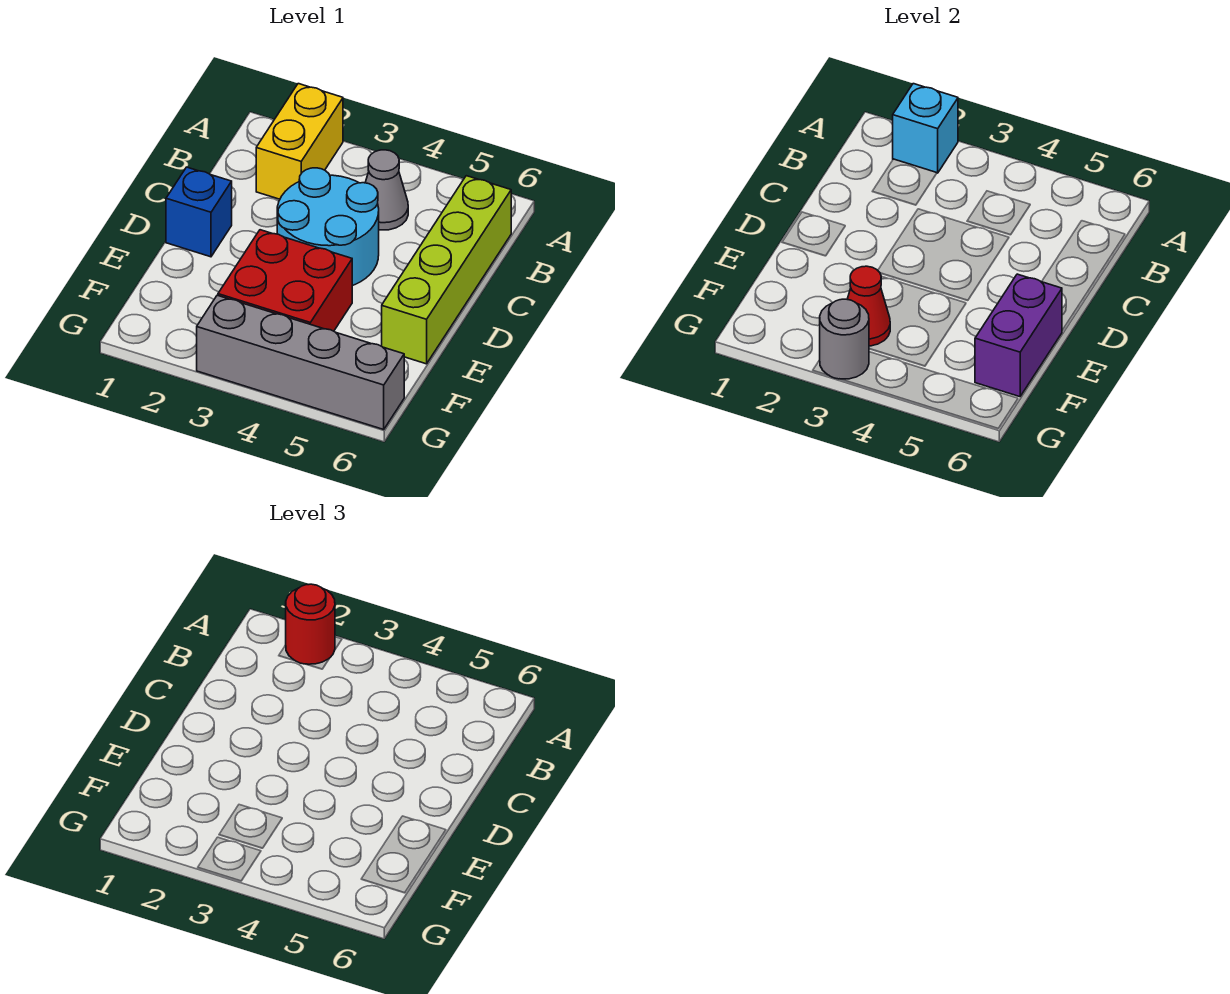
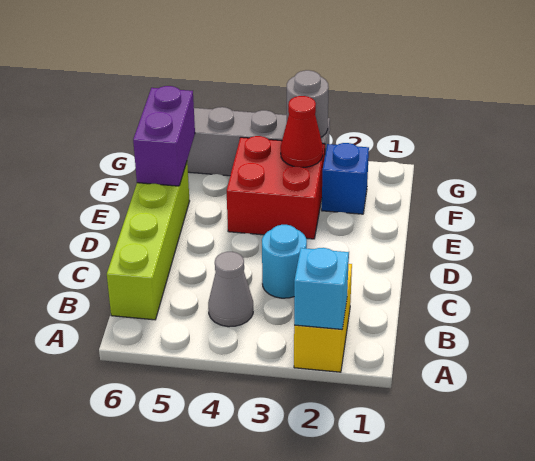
red 1x1 round brick [286,584,335,664] -> none
cyan 2x2 round brick [277,168,379,286] -> cyan 1x1 round brick [262,225,307,298]
blue 1x1 brick [166,167,232,257] -> blue 1x1 brick moved to [322,143,369,214]

